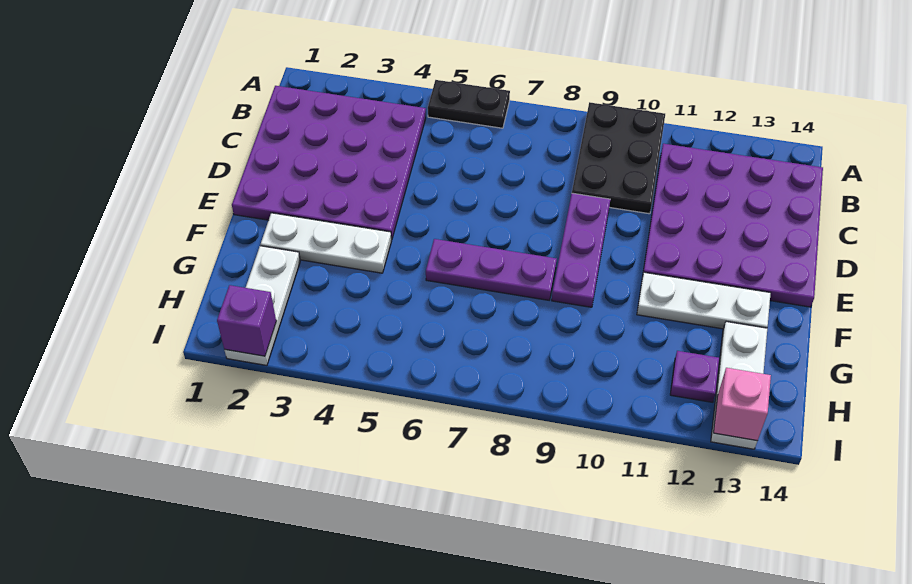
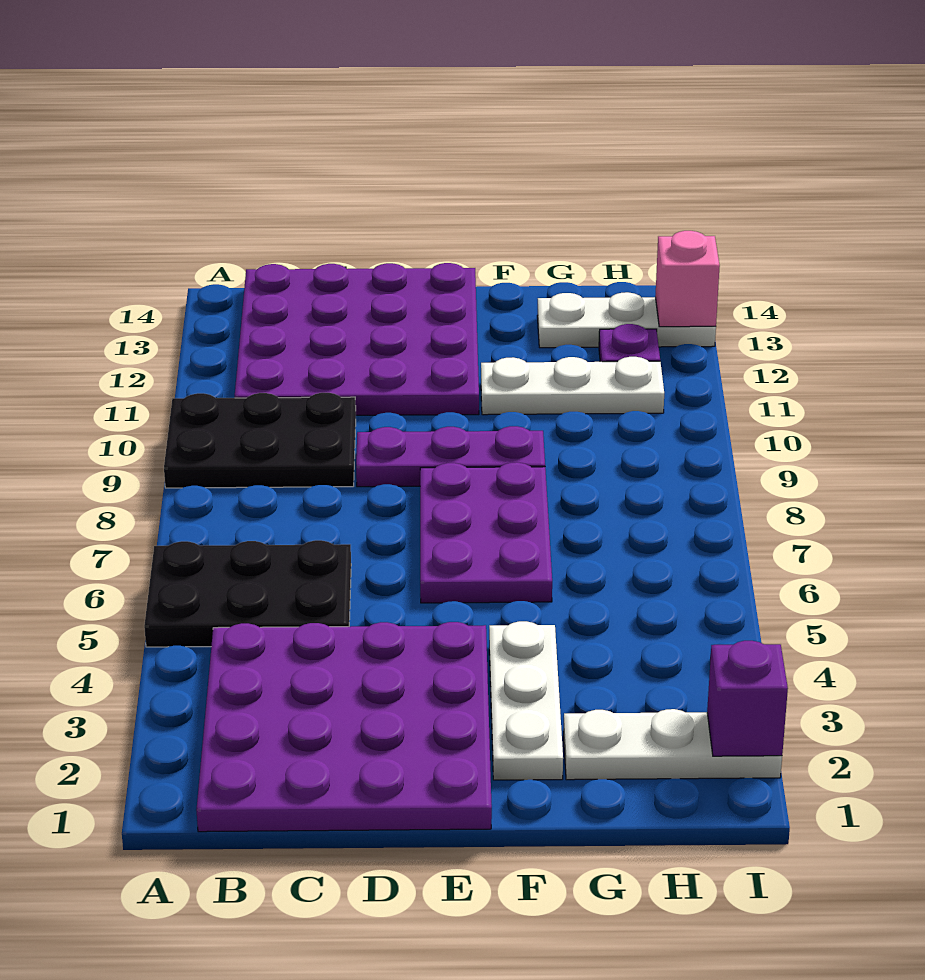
black 1x2 plate [428,80,510,128] -> black 2x3 plate [144,540,351,647]
purple 1x3 plate [426,239,557,300] -> purple 2x3 plate [420,462,552,603]
white 1x3 plate [637,272,771,329] -> white 1x3 plate turned to [481,357,664,415]

